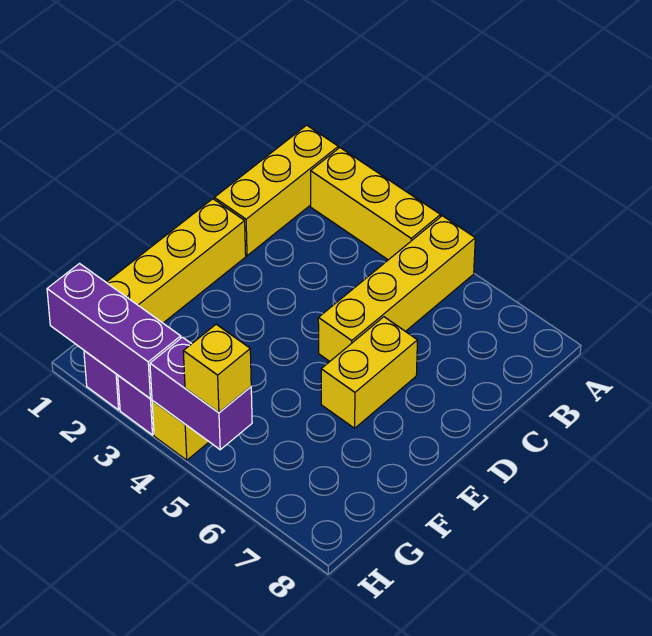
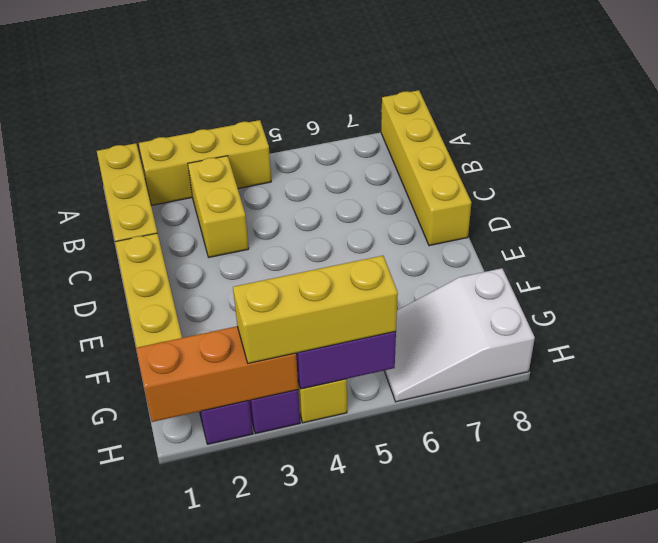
yellow 1x4 brick [318,216,475,361] -> yellow 1x4 brick moved to [381,90,472,246]
yellow 1x2 brick [321,317,417,428] -> yellow 1x2 brick moved to [188,156,249,257]
none -> white 2x3 slope [384,268,535,402]
purple 1x3 brick [47,264,181,399] -> orange 1x3 brick [136,326,298,422]
yellow 1x1 brick [183,324,251,413] -> yellow 1x3 brick [233,256,398,364]

